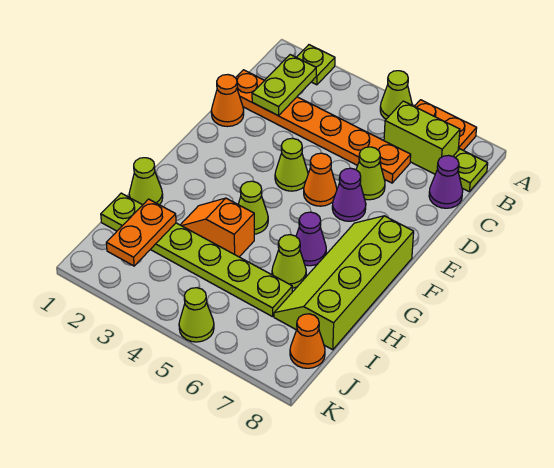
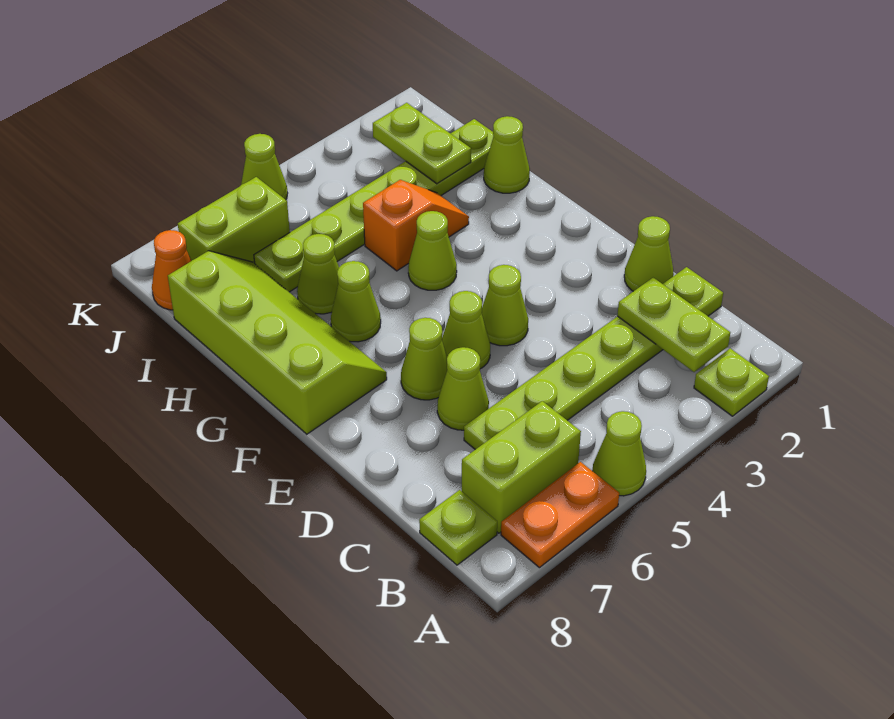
orange 1x6 plate [236,70,411,183] -> lime 1x6 plate [464,267,723,450]
purple 1x1 cone [429,155,463,208] -> none
orange 1x1 cone [211,75,244,127] -> lime 1x1 cone [624,216,674,291]
orange 1x1 cone [304,153,337,206] -> lime 1x1 cone [442,291,490,369]
purple 1x1 cone [332,168,366,221] -> lime 1x1 cone [401,318,447,400]
purple 1x1 cone [296,212,326,266] -> lime 1x1 cone [331,261,381,342]
orange 1x2 plate [106,199,176,266] -> lime 1x2 plate [373,103,471,184]
none -> lime 1x2 brick [178,177,290,264]

